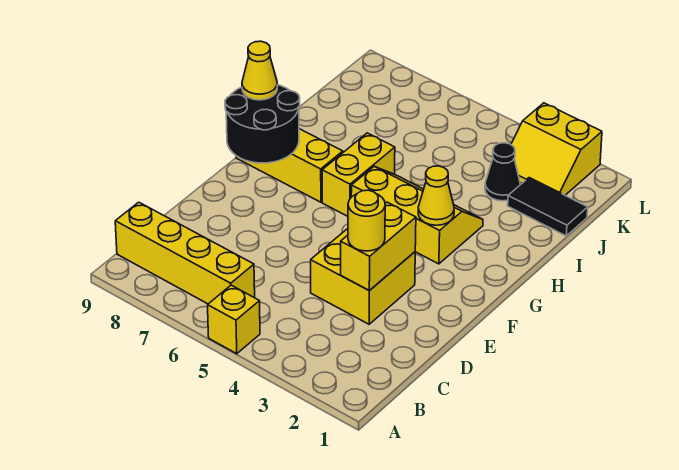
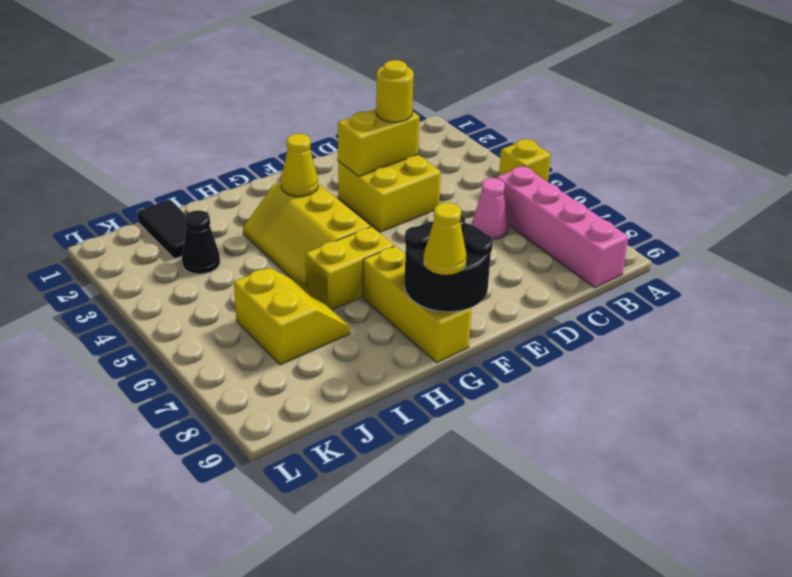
yellow 1x4 brick [115,202,255,304] -> pink 1x4 brick [497,166,628,288]
none -> pink 1x1 cone [472,178,508,239]
yellow 2x2 slope [511,103,602,195] -> yellow 2x2 slope moved to [234,268,350,365]

